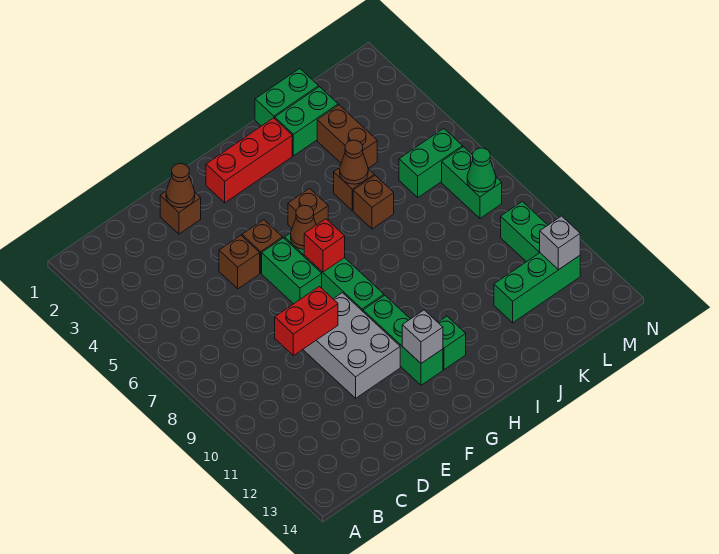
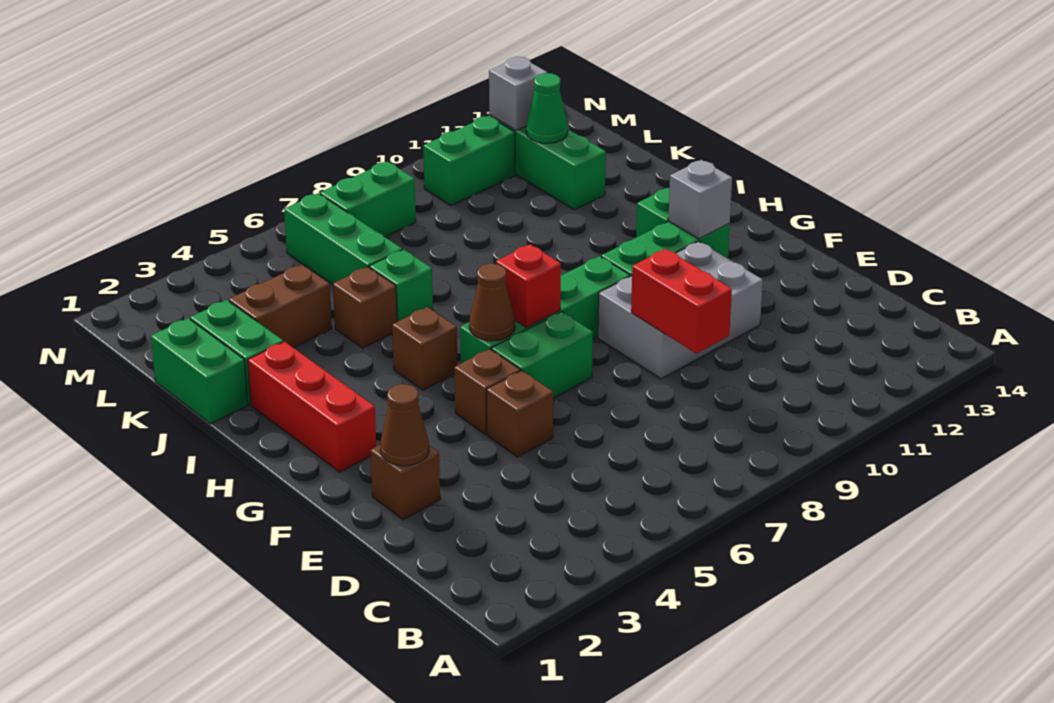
brown 1x1 cone [340,140,368,184] -> none
brown 1x1 brick [353,176,394,229] -> green 1x1 brick [369,250,433,322]
green 1x2 brick [399,129,463,197] -> green 1x3 brick [284,193,402,285]
green 1x1 cone [467,148,496,192] -> green 1x1 cone moved to [526,73,568,143]

